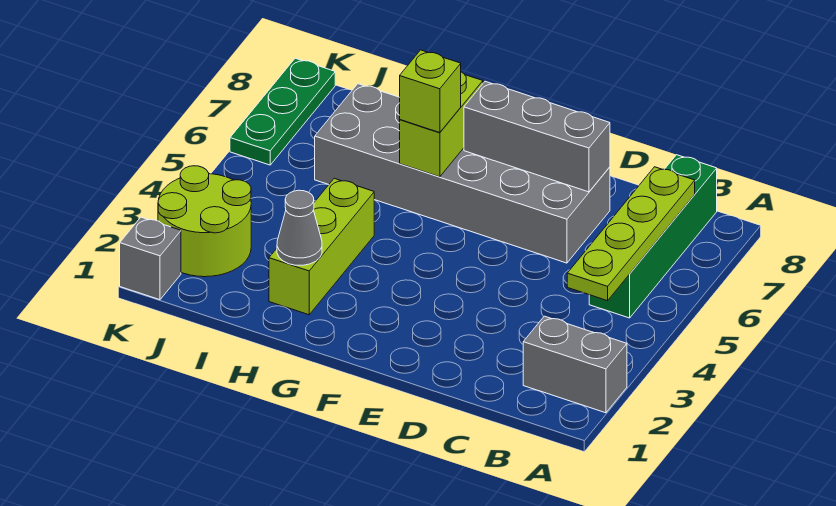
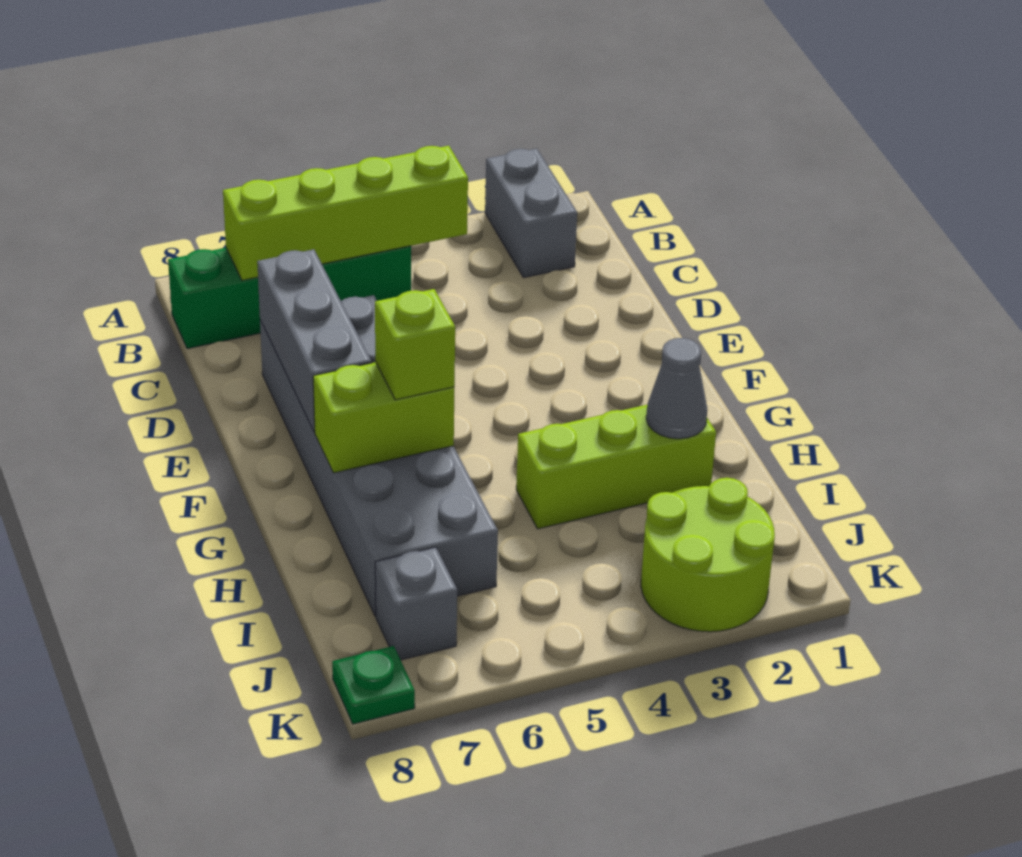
lime 1x4 plate [567,167,695,301] -> lime 1x4 brick [223,146,468,280]
grey 1x1 brick [120,217,181,300] -> grey 1x1 brick moved to [375,547,457,660]
green 1x3 plate [230,58,335,165] -> green 1x1 plate [332,646,415,724]

